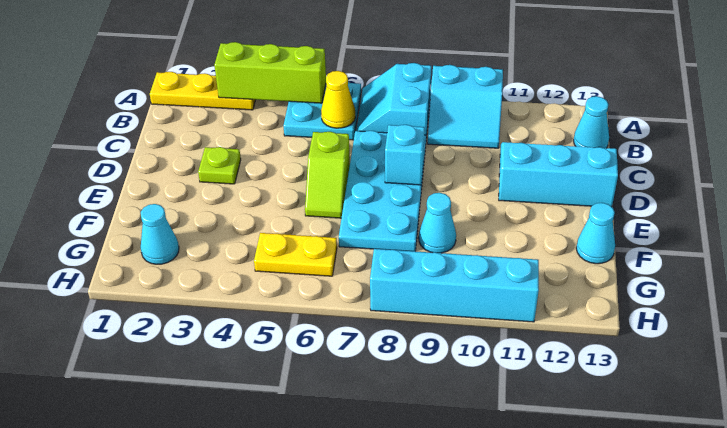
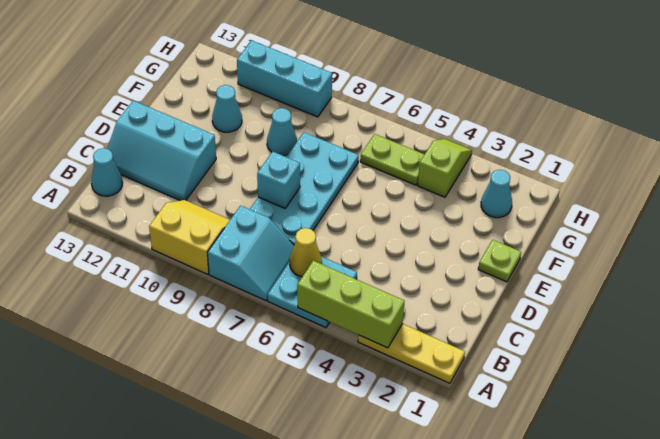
cyan 2x2 slope [428,65,503,148] -> yellow 2x2 slope [149,200,230,274]
lime 1x1 plate [198,147,241,184] -> lime 1x1 plate moved to [478,240,521,282]
lime 1x2 slope [305,132,350,218] -> lime 1x2 slope moved to [418,139,472,197]
cyan 1x1 cone [576,203,615,264] -> cyan 1x1 cone moved to [212,85,242,132]
yellow 1x2 plate [254,233,337,276] -> lime 1x2 plate [360,134,424,185]
cyan 1x4 brick [370,249,539,322] -> cyan 1x3 brick [237,40,332,117]

